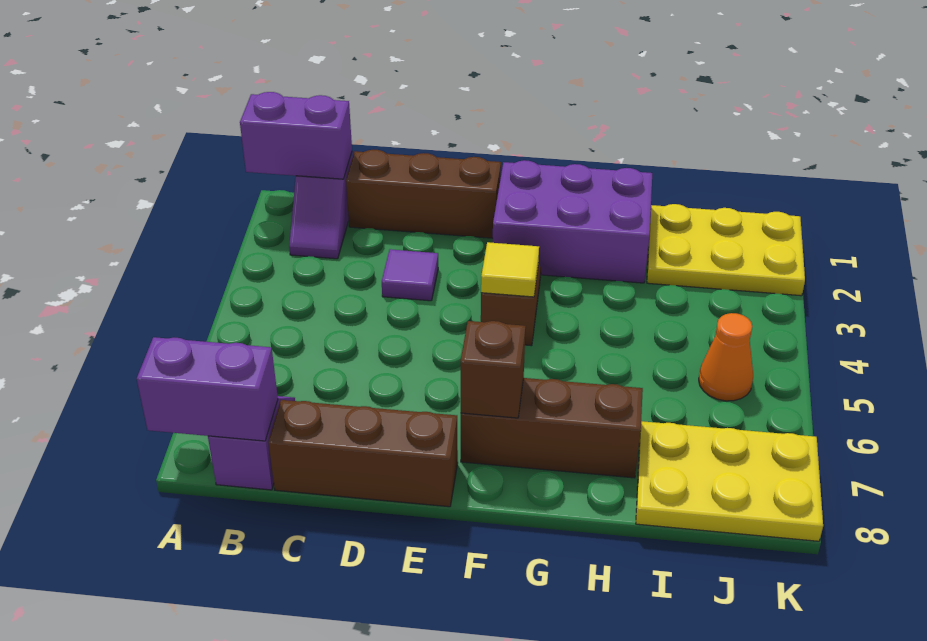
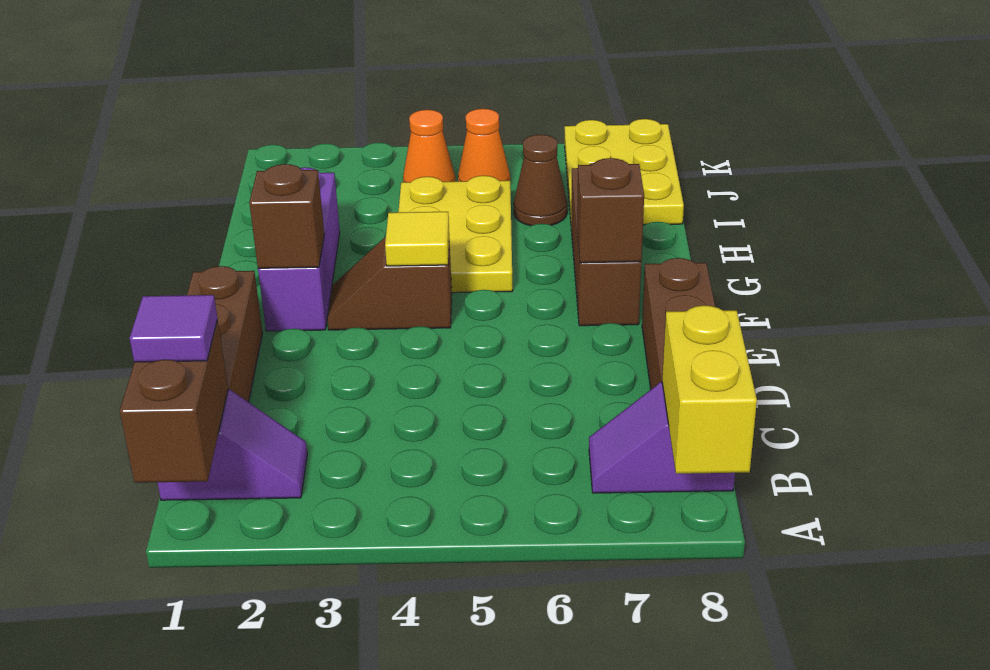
purple 1x2 brick [240,92,352,179] -> brown 1x2 brick [120,320,228,483]
purple 1x2 brick [137,337,278,441] -> yellow 1x2 brick [662,305,757,474]
purple 1x1 tile [382,249,438,301] -> purple 1x1 tile moved to [130,295,217,362]
purple 2x3 brick [493,160,652,283] -> purple 1x3 brick [258,167,340,331]
none -> brown 1x1 brick [249,164,324,268]
yellow 2x3 plate [647,204,805,296] -> yellow 2x3 plate moved to [398,176,513,293]
none -> brown 1x1 cone [513,135,567,226]
none -> orange 1x1 cone [403,110,455,182]

